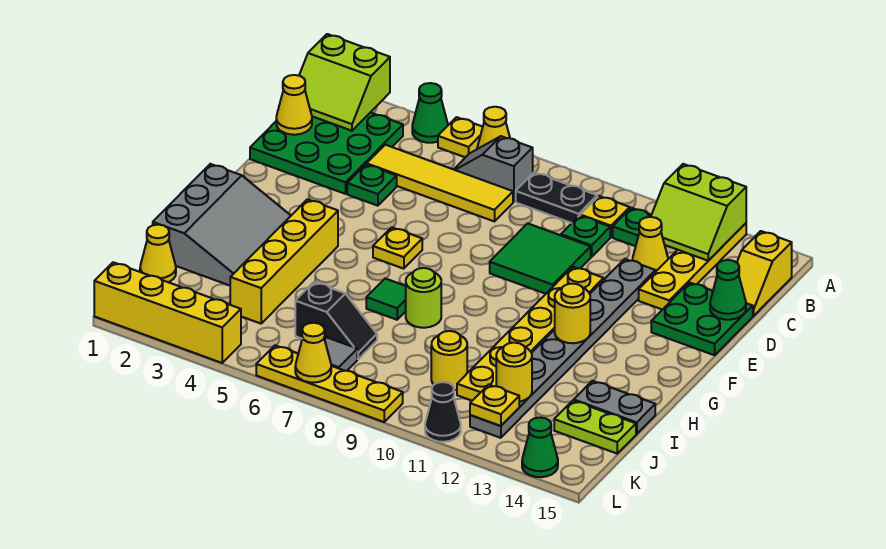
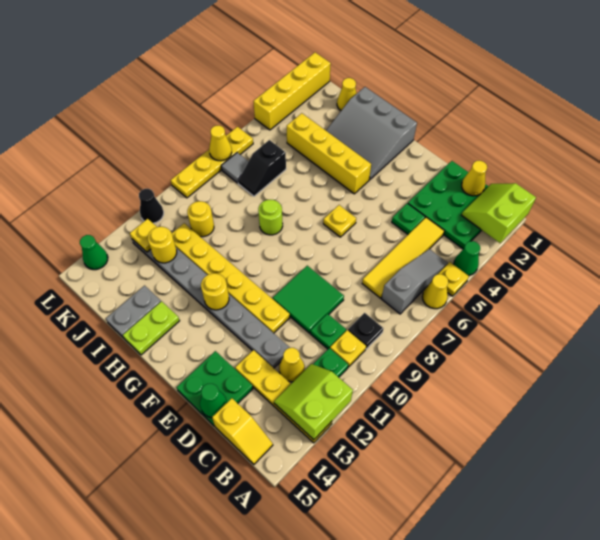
grey 1x2 slope [454,136,533,202] -> grey 1x3 slope [382,249,448,314]
black 1x2 plate [516,172,597,223] -> black 1x1 plate [348,313,383,349]
yellow 1x2 slope [737,231,792,316] -> yellow 1x2 slope turned to [212,398,273,464]
green 1x1 tile [366,278,406,320] -> none
lime 1x2 plate [554,400,636,453] -> lime 1x2 plate moved to [123,301,180,355]

